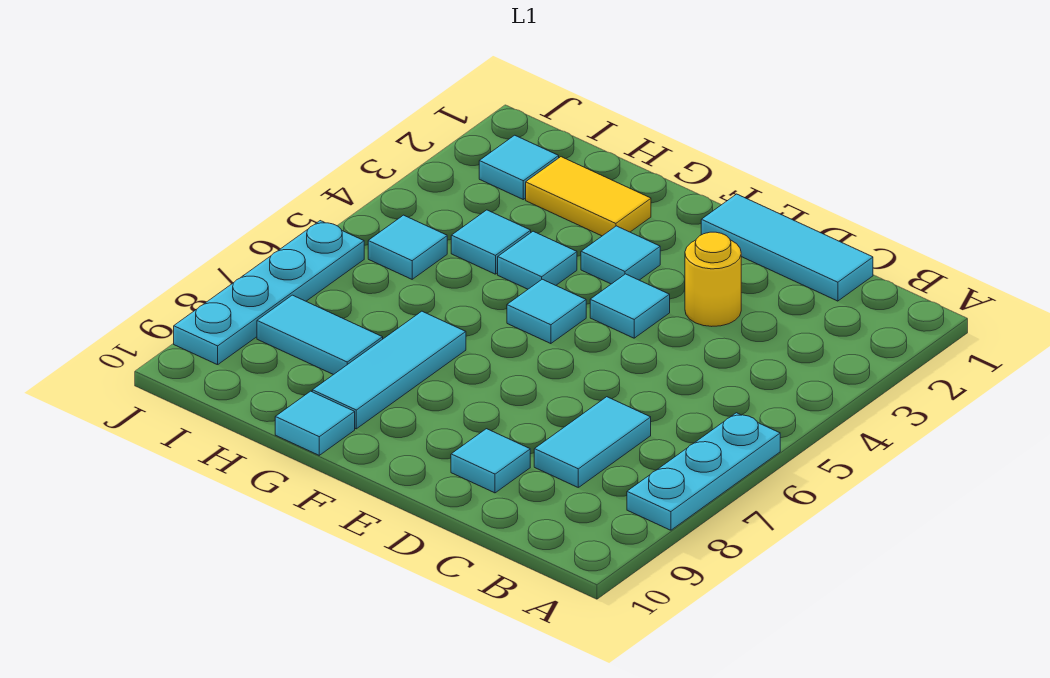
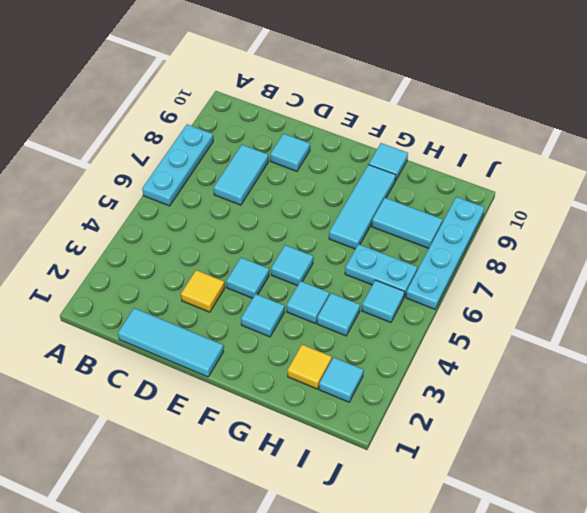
yellow 1x1 round brick [685,232,741,326] -> yellow 1x1 tile [181,270,225,312]
yellow 1x2 tile [526,157,651,236] -> yellow 1x1 tile [287,345,332,389]
none -> cyan 1x2 plate [345,244,417,297]

